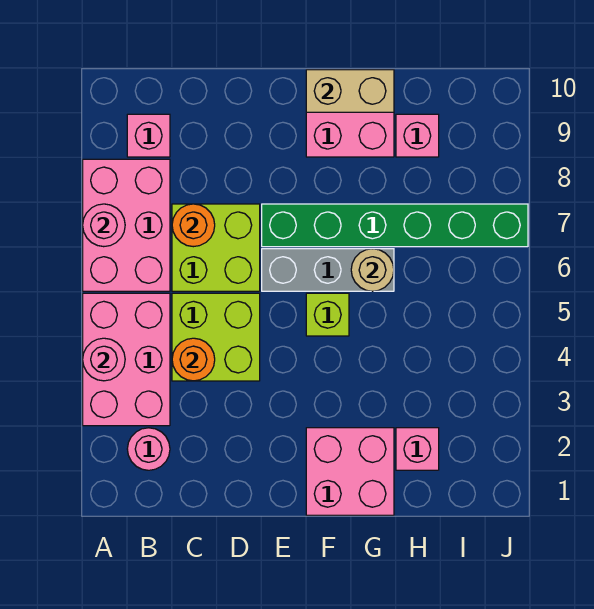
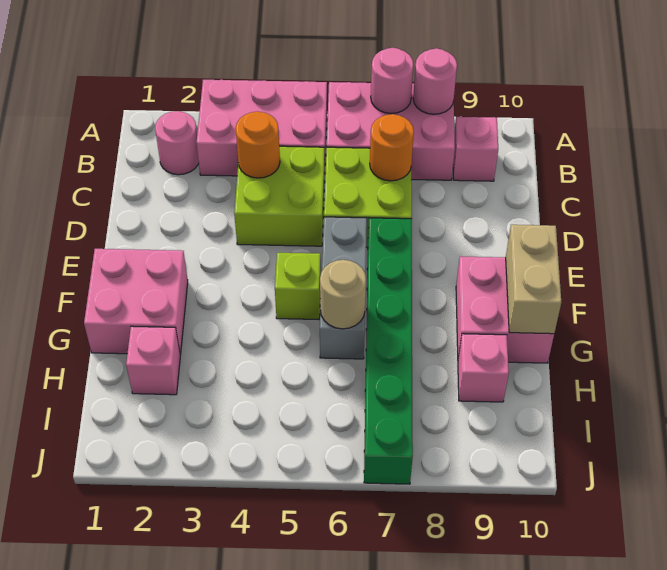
pink 1x1 round brick [83,338,125,381] -> pink 1x1 round brick moved to [413,48,457,114]

